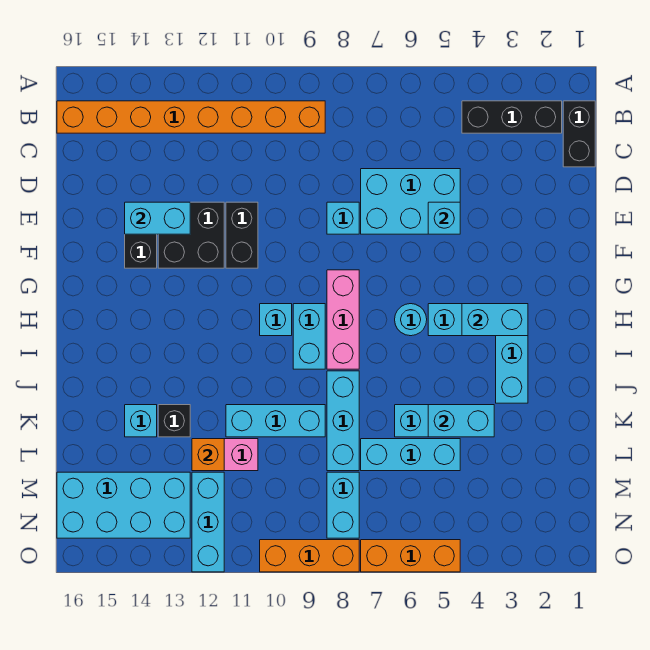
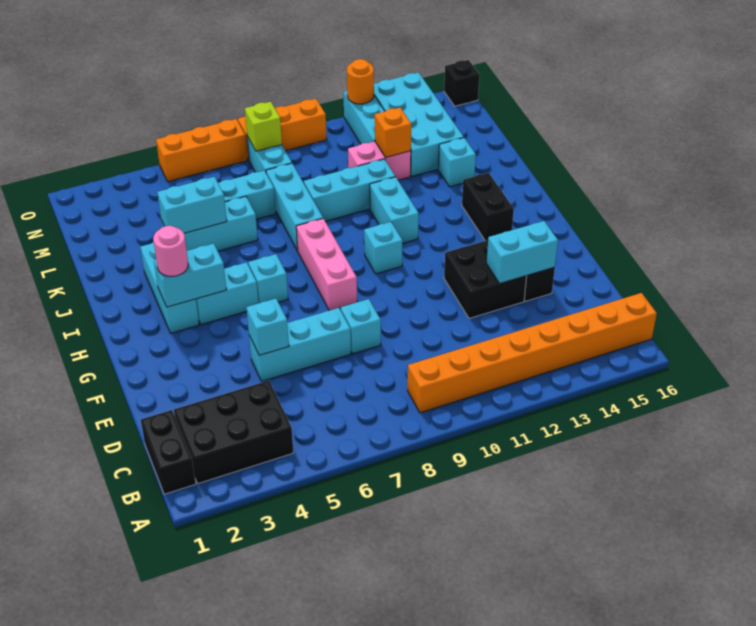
black 1x3 brick [462,101,562,133] -> black 2x3 brick [174,381,293,483]
cyan 2x3 brick [361,169,460,234] -> cyan 1x3 brick [249,308,351,381]
black 1x2 brick [226,202,258,268] -> black 1x2 brick moved to [462,173,514,241]
none -> pink 1x1 round brick [153,226,188,276]
cyan 1x1 round brick [395,304,427,336] -> cyan 1x1 brick [248,254,288,303]
cyan 1x2 brick [293,304,325,369] -> cyan 1x2 brick moved to [370,177,419,244]
black 1x1 brick [158,405,190,437] -> black 1x1 brick moved to [444,60,480,106]
cyan 2x4 brick [57,472,190,538] -> cyan 2x4 brick turned to [374,73,464,176]
none -> lime 1x1 brick [245,102,282,151]
none -> orange 1x1 round brick [347,59,374,104]

